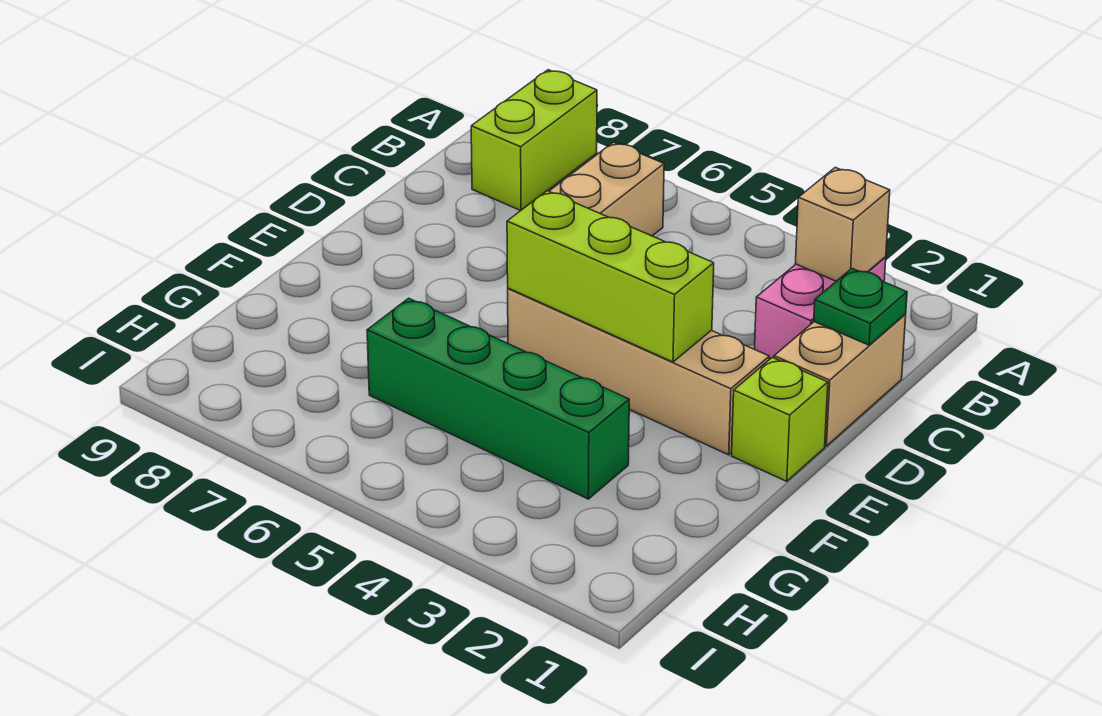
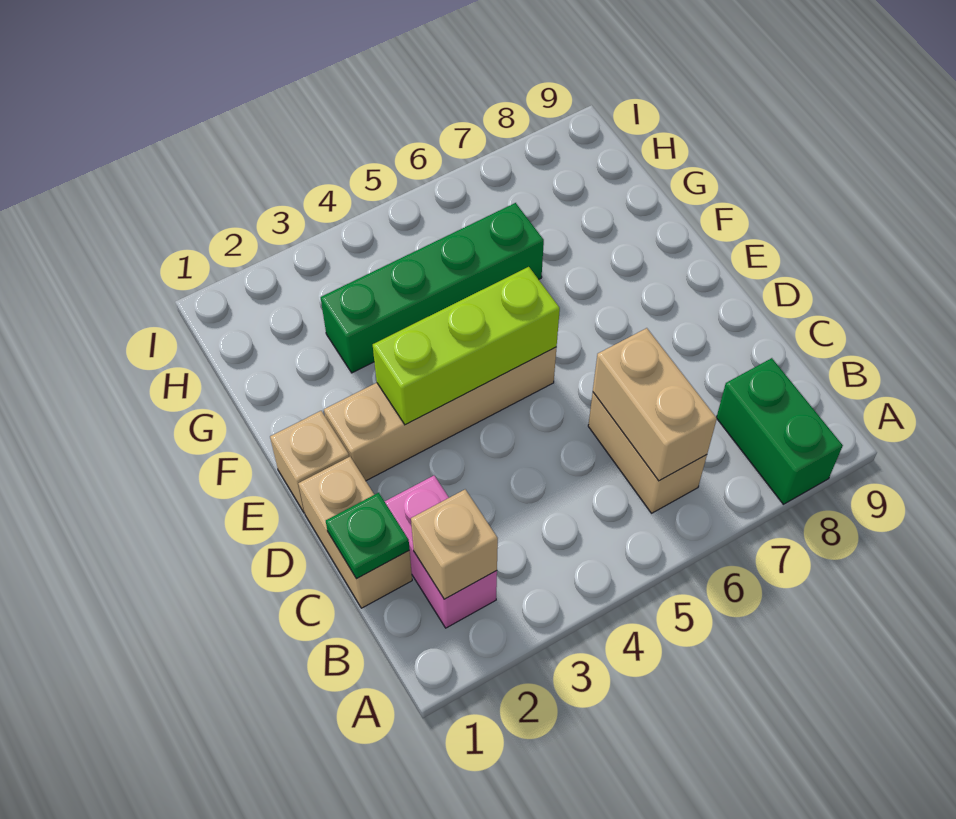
lime 1x2 brick [471,70,597,211] -> green 1x2 brick [716,358,843,504]
none -> tan 1x2 brick [593,328,717,481]
lime 1x1 brick [732,357,828,481] -> tan 1x1 brick [270,411,349,513]

